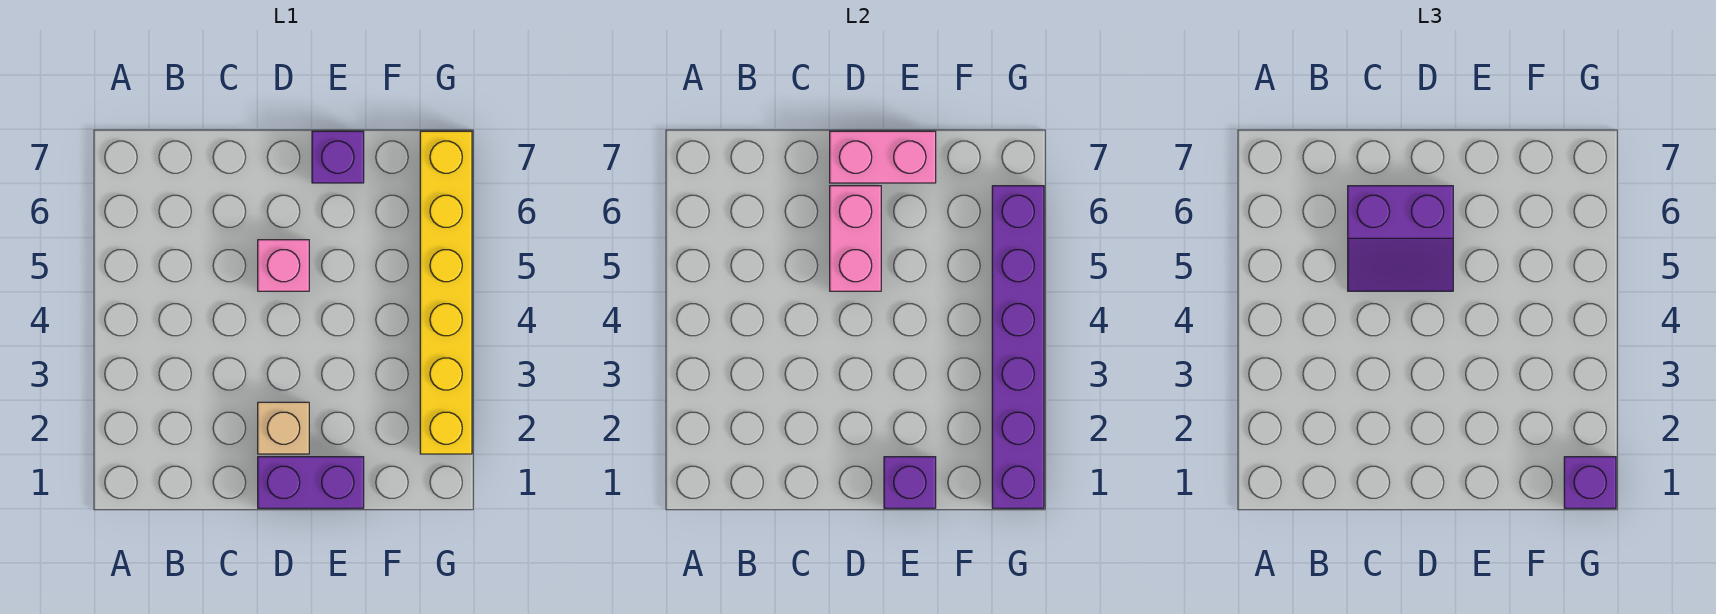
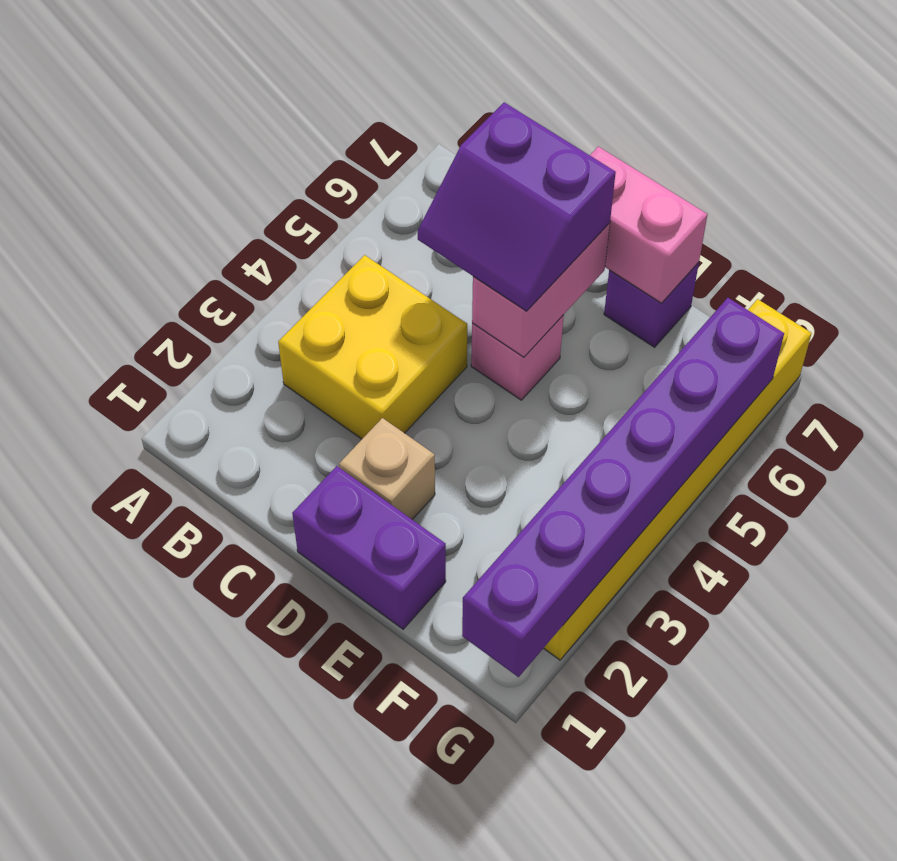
none -> yellow 2x2 brick [278,255,467,439]
purple 1x1 brick [884,457,936,508] -> none
purple 1x1 brick [1564,457,1616,508] -> none

